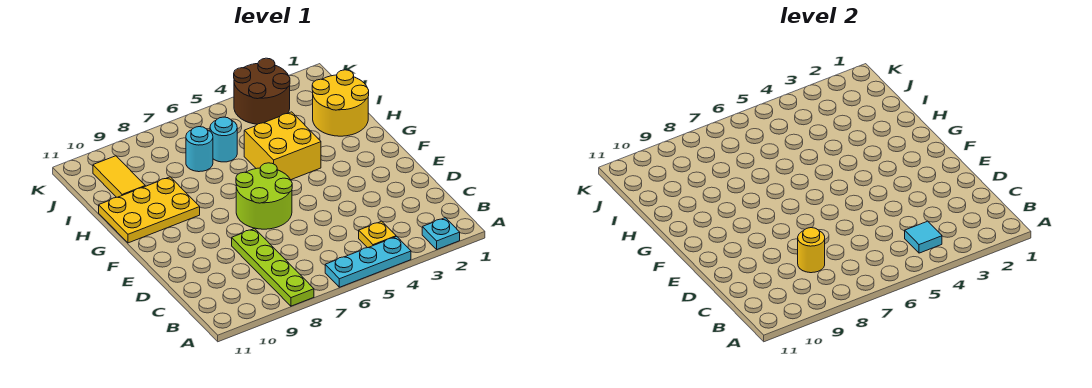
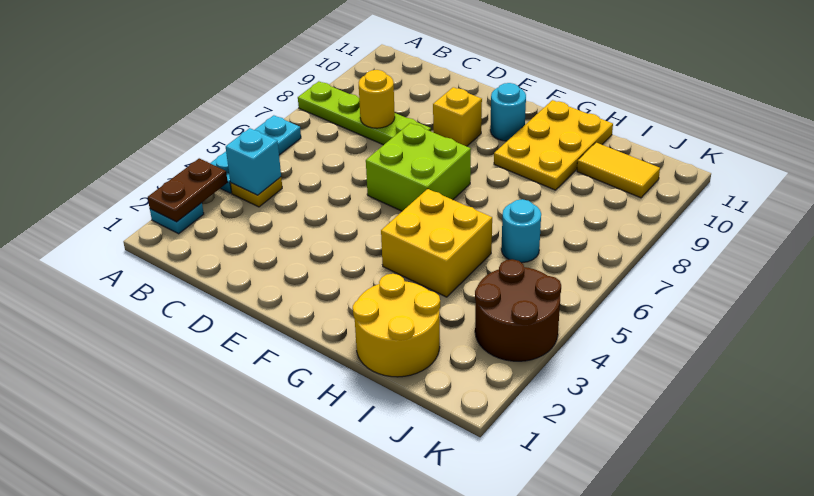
none -> brown 1x2 plate [148,158,228,222]
cyan 1x1 tile [905,221,942,253] -> cyan 1x1 brick [226,128,281,195]
lime 2x2 round brick [236,163,292,229] -> lime 2x2 brick [366,123,471,211]
none -> yellow 1x1 brick [433,87,482,146]
cyan 1x1 round brick [186,127,213,172] -> cyan 1x1 round brick moved to [490,83,526,141]

